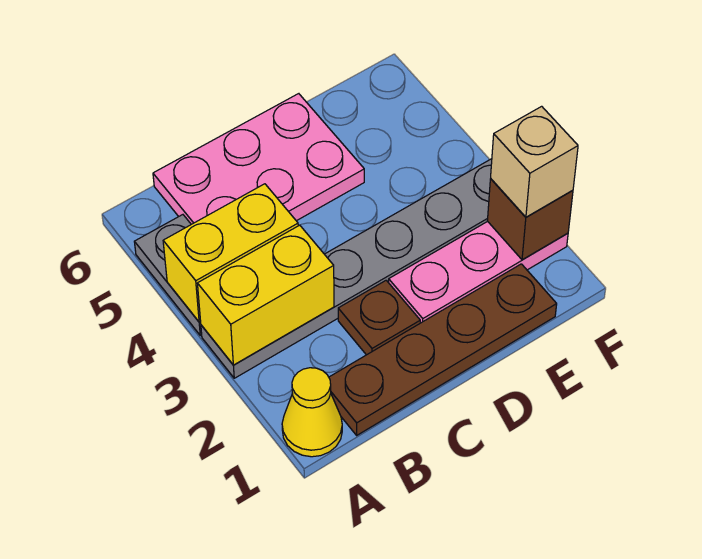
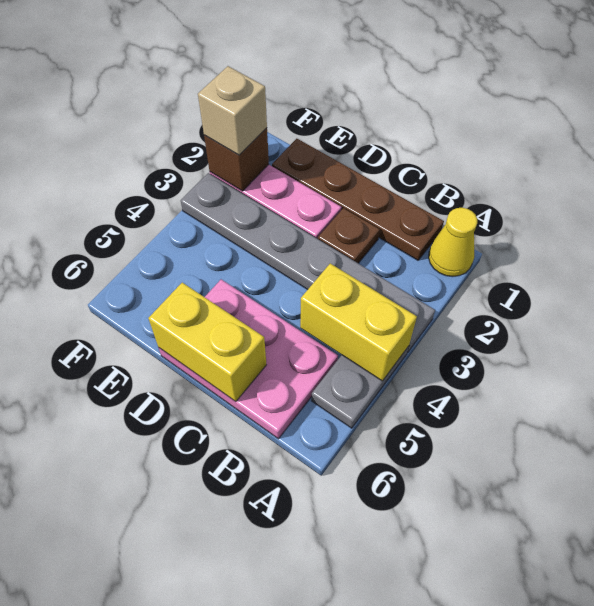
yellow 1x2 brick [197,225,334,365] -> yellow 1x2 brick moved to [149,283,266,402]

